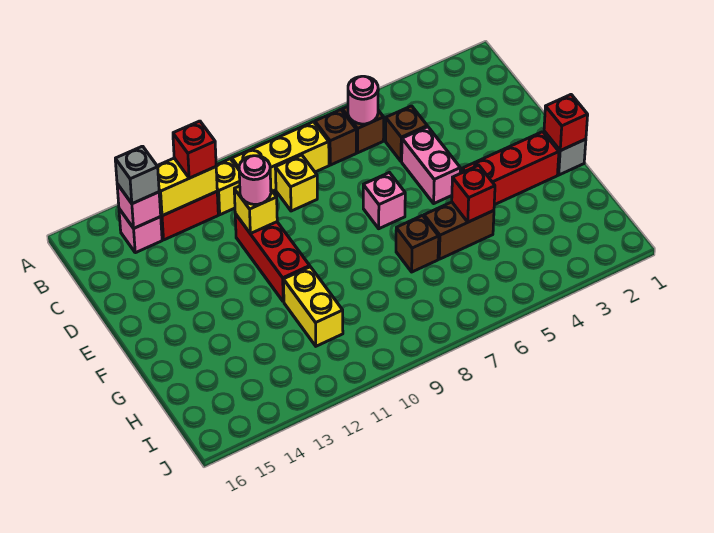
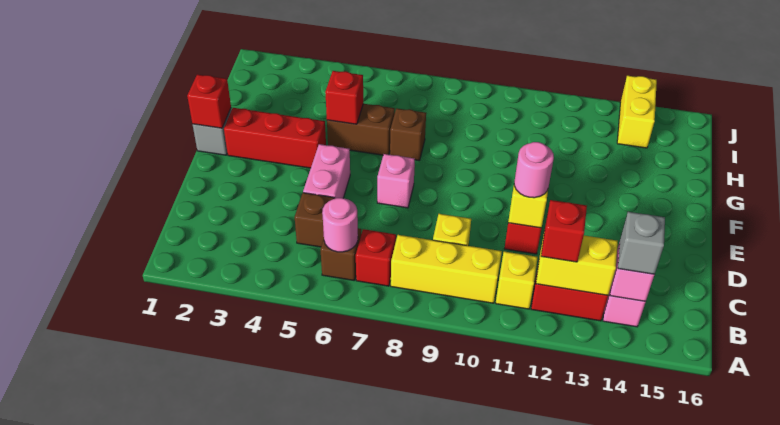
brown 1x1 brick [315,110,356,165] -> red 1x1 brick [356,229,396,286]
yellow 1x2 brick [283,267,343,346] -> yellow 1x2 brick moved to [617,76,657,148]

